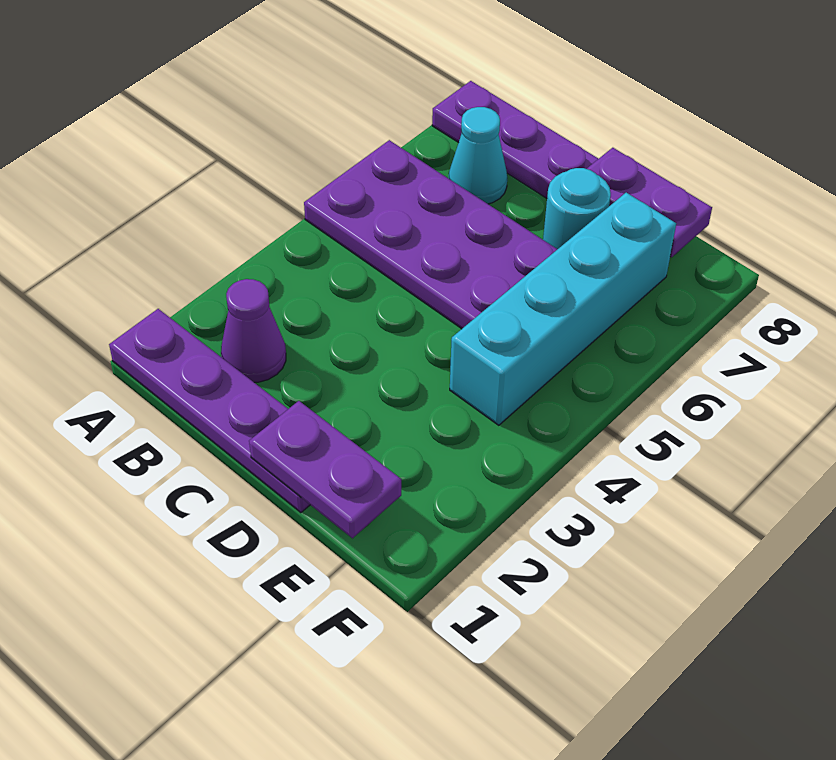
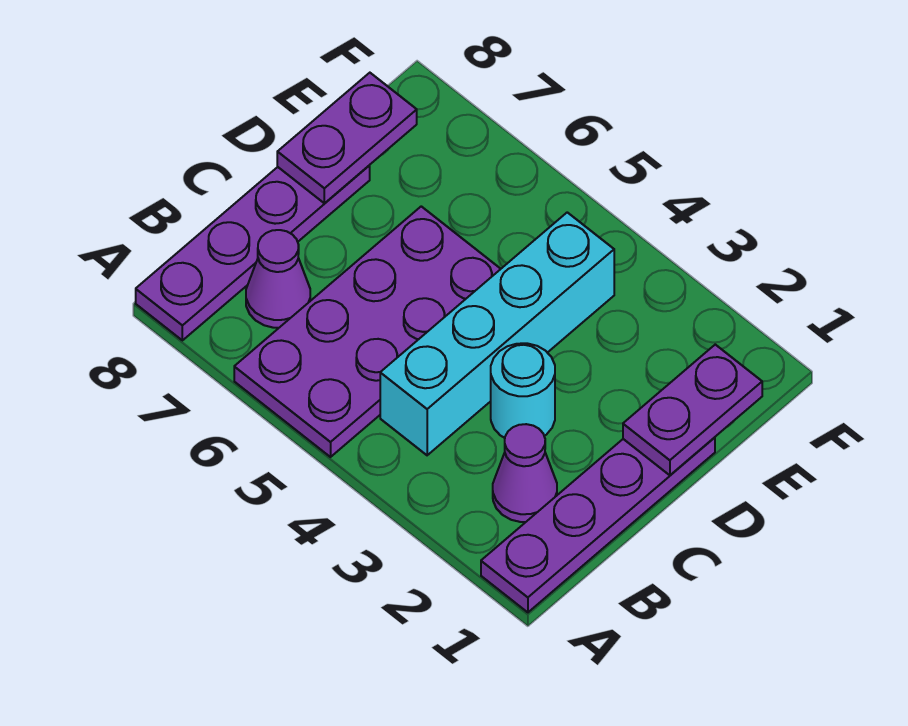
cyan 1x1 cone [449,107,507,204] -> purple 1x1 cone [246,230,310,328]
cyan 1x1 round brick [543,168,611,249] -> cyan 1x1 round brick moved to [491,343,555,438]
cyan 1x4 brick [450,193,676,425] -> cyan 1x4 brick turned to [380,212,614,455]

